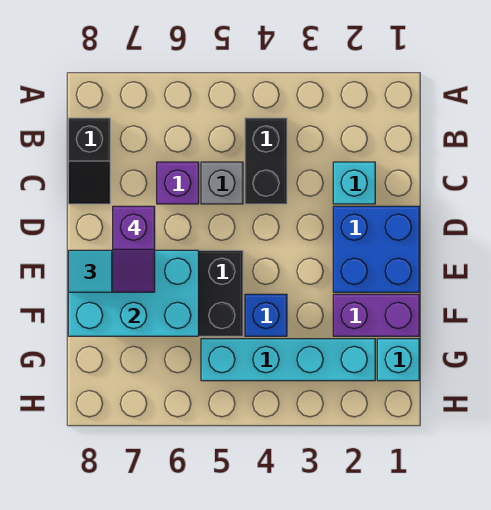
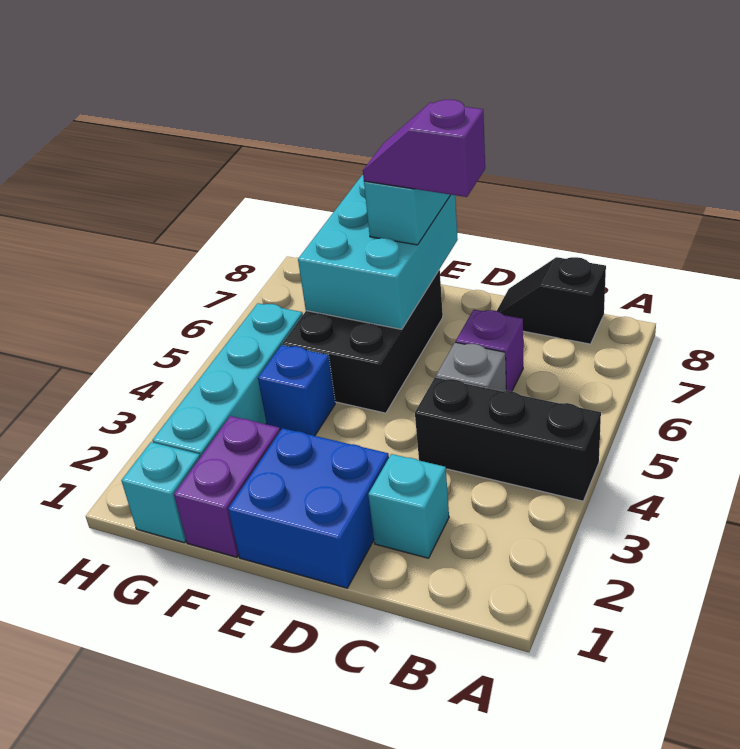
black 1x2 brick [245,118,287,204] -> black 1x3 brick [415,377,601,501]

